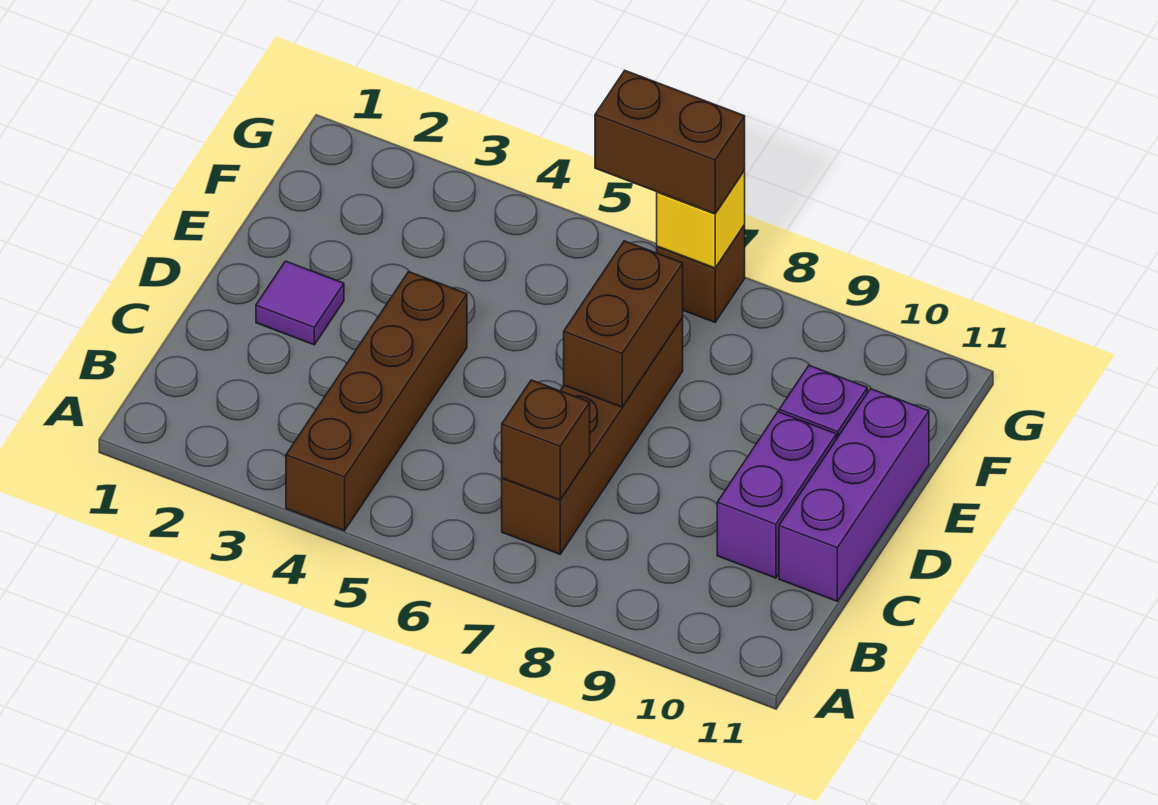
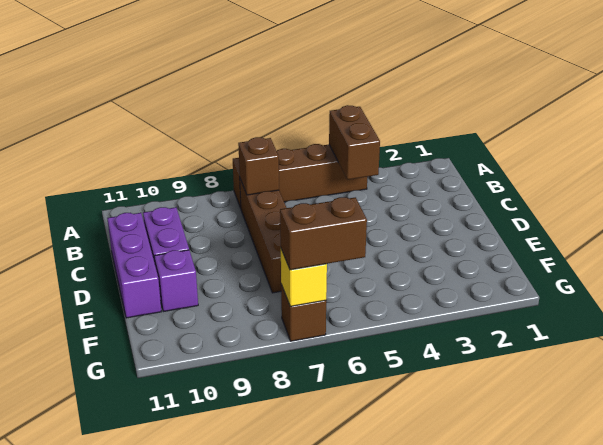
brown 1x4 brick [286,272,467,531] -> brown 1x4 brick turned to [233,144,367,208]
purple 1x1 tile [256,261,344,345] -> none
brown 1x2 brick [564,241,683,407] -> brown 1x2 brick moved to [329,105,380,180]

